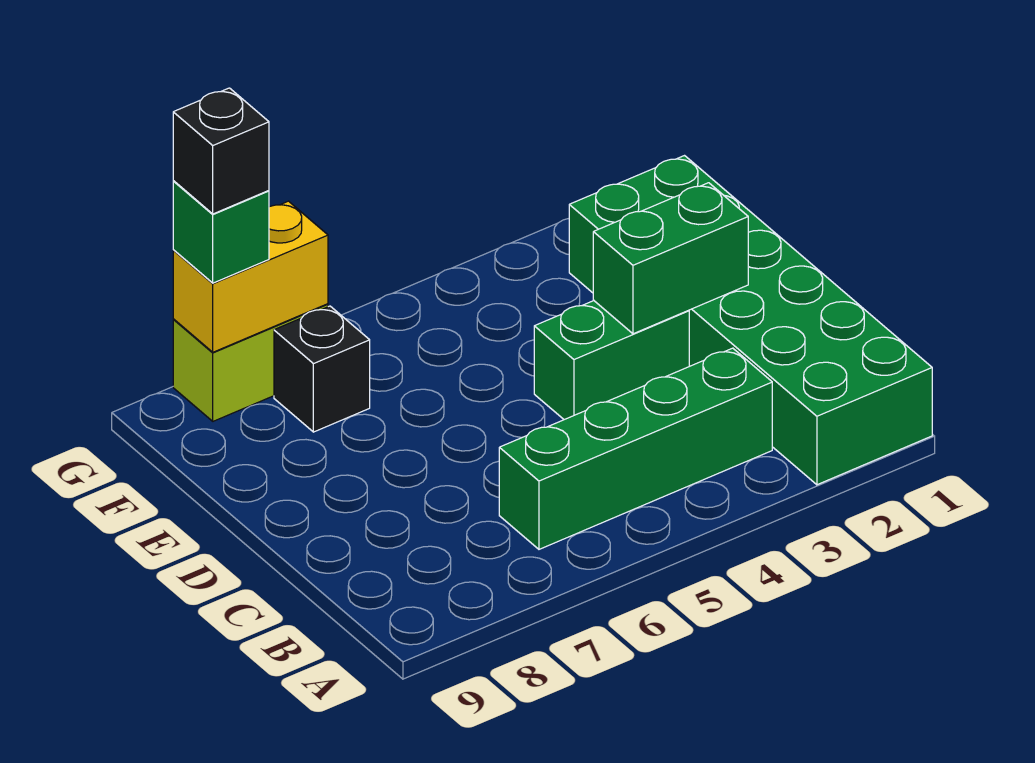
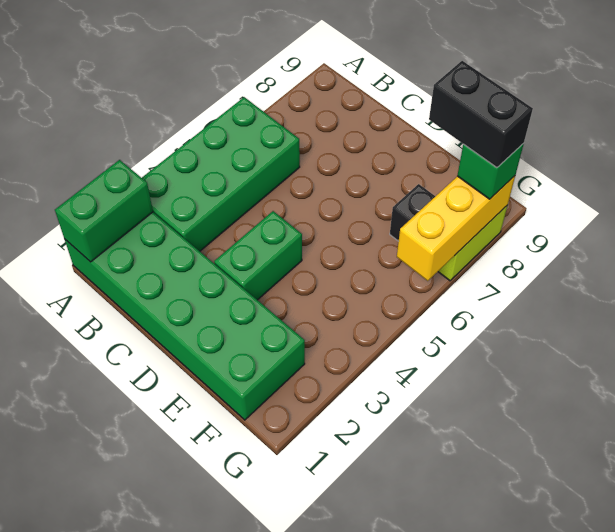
green 1x4 brick [499,348,772,549] -> green 2x4 brick [142,97,300,251]
green 1x2 brick [593,183,748,334] -> green 1x2 brick moved to [55,160,153,262]
yellow 1x2 brick [173,201,328,352] -> yellow 1x3 brick [397,176,515,281]
black 1x1 brick [173,88,269,214] -> black 1x2 brick [429,61,533,167]

